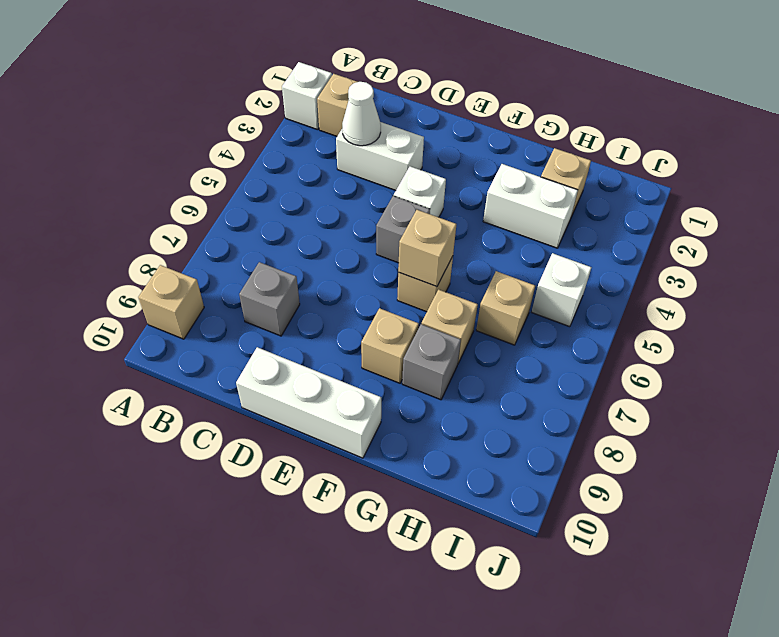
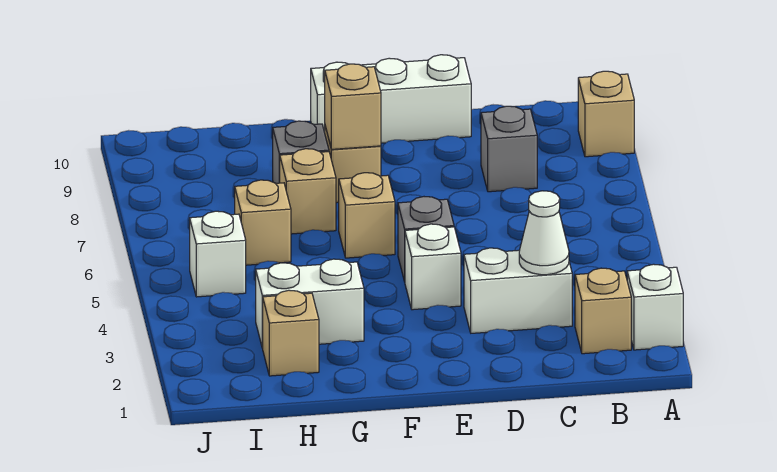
tan 1x1 brick [398,210,456,287] -> tan 1x1 brick moved to [325,64,381,149]

